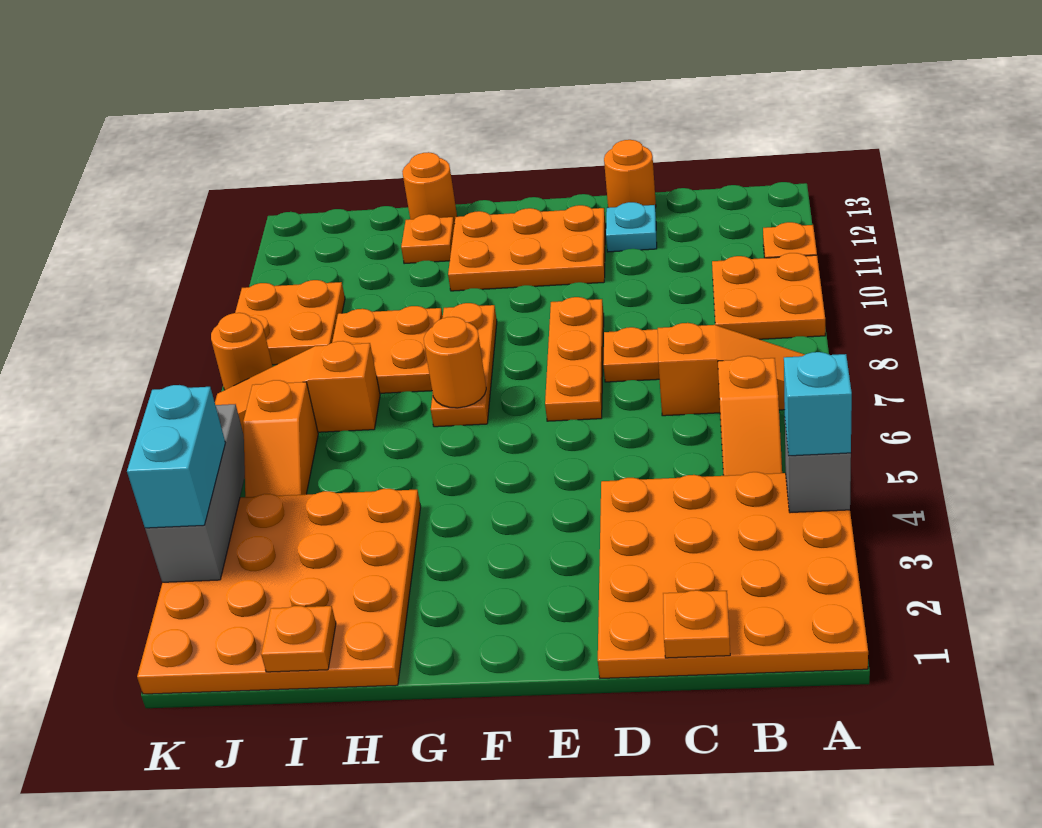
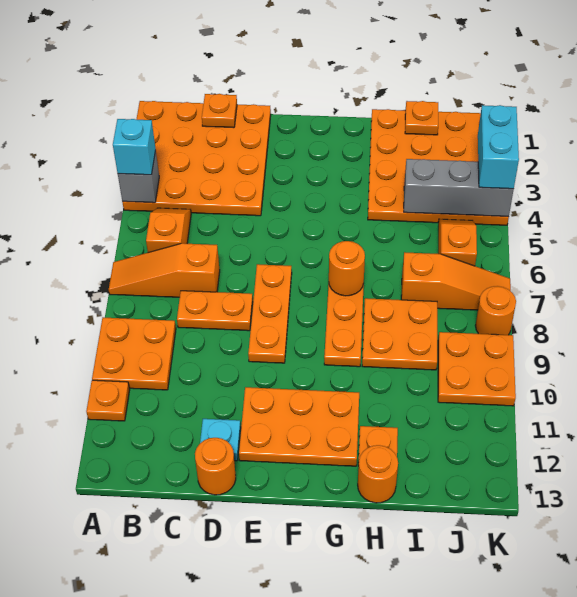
grey 1x3 brick [145,404,245,582] -> grey 1x3 brick turned to [404,159,514,217]

